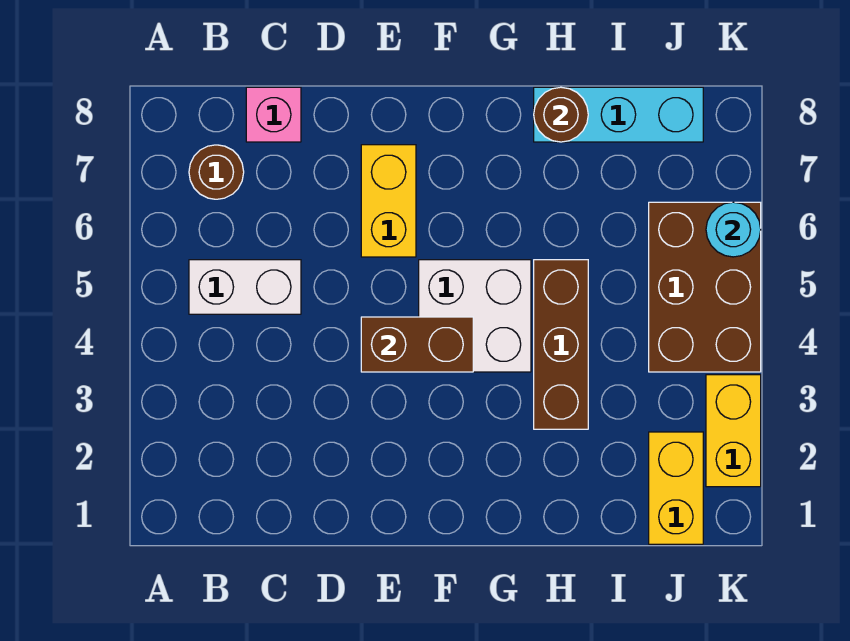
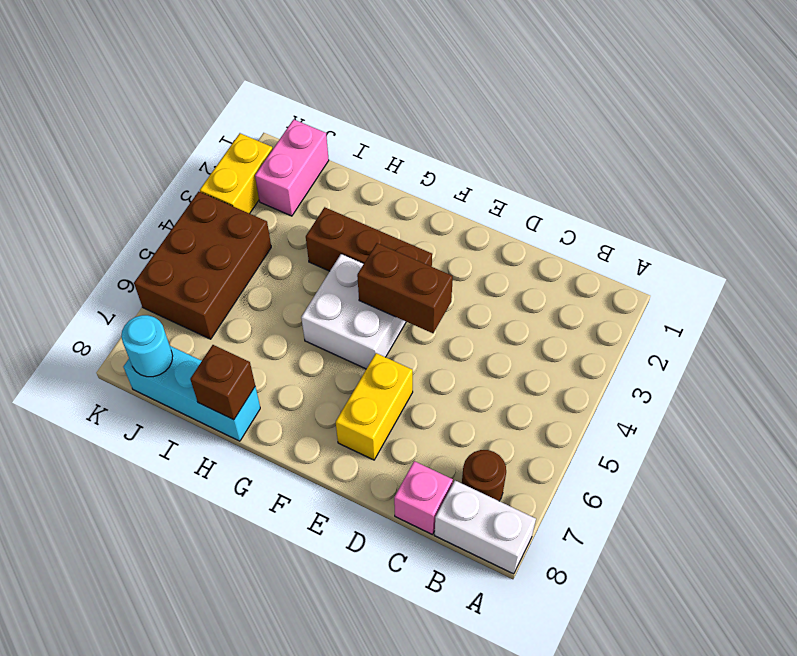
white 1x2 brick [189,260,301,314] -> white 1x2 brick moved to [435,481,536,574]
brown 1x3 brick [534,260,588,429] -> brown 1x3 brick turned to [306,207,432,271]
brown 1x1 round brick [534,87,588,142] -> brown 1x1 brick [190,345,255,420]
yellow 1x2 brick [649,432,703,544] -> pink 1x2 brick [255,119,329,216]
cyan 1x1 round brick [706,202,761,257] -> cyan 1x1 round brick moved to [121,315,173,377]

